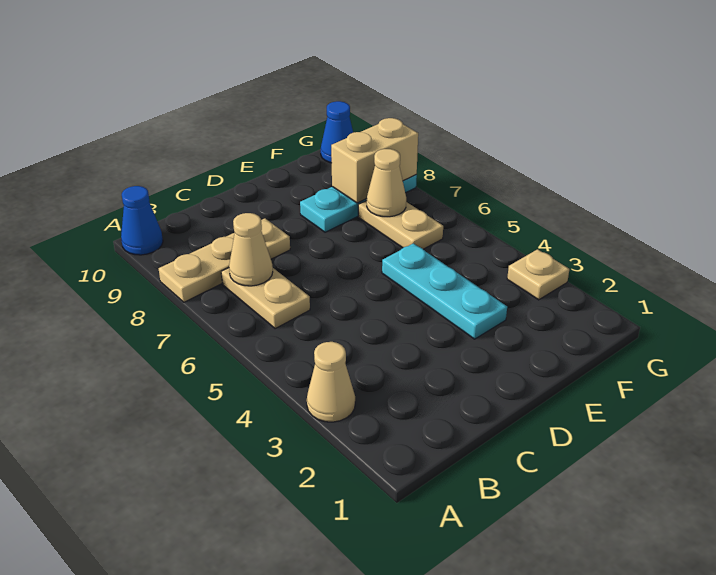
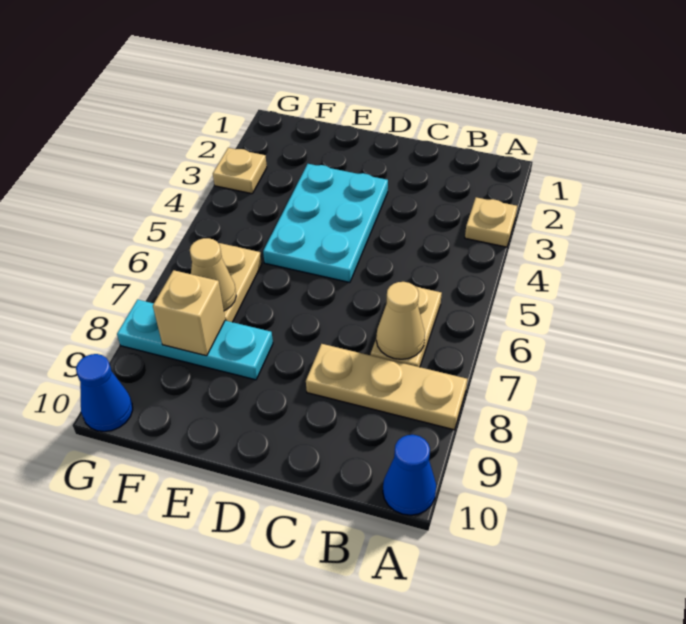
tan 1x1 cone [307,342,355,422] -> tan 1x1 plate [465,197,517,247]
cyan 1x3 plate [382,243,507,339] -> cyan 2x3 plate [263,164,388,282]
tan 1x2 brick [331,118,418,203] -> tan 1x1 brick [153,270,225,356]

